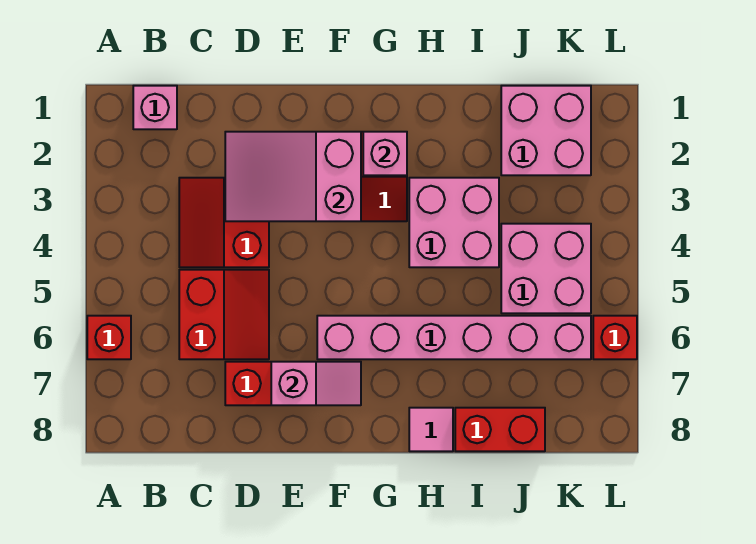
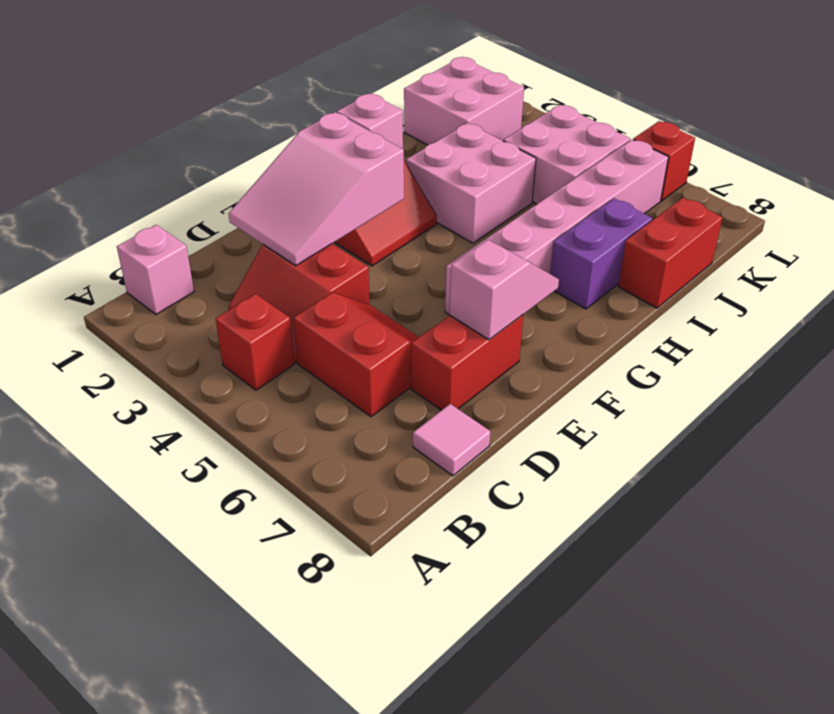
red 1x1 brick [87,316,131,359] -> red 1x1 brick moved to [216,294,294,390]
none -> purple 1x2 brick [550,198,652,309]
pink 1x1 tile [409,408,453,451] -> pink 1x1 tile moved to [413,404,490,476]

